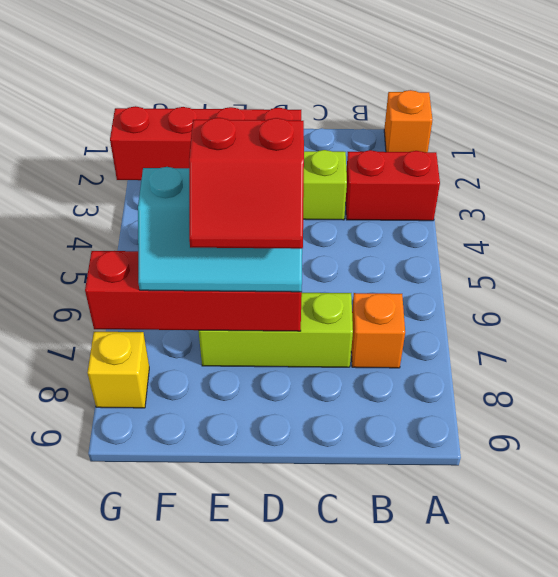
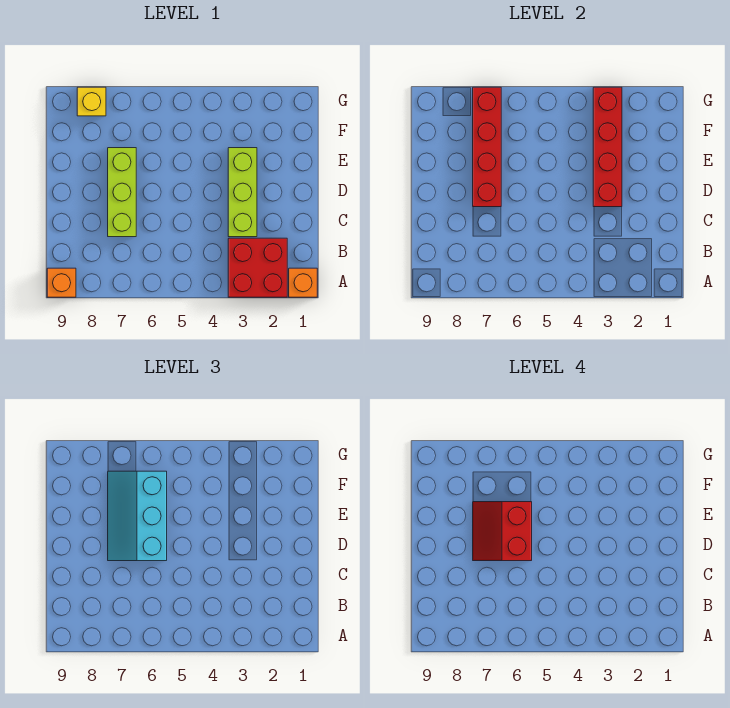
red 1x2 brick [346,150,440,221] -> red 2x2 brick [228,238,287,297]
orange 1x1 brick [351,293,405,368] -> orange 1x1 brick moved to [47,268,76,297]

